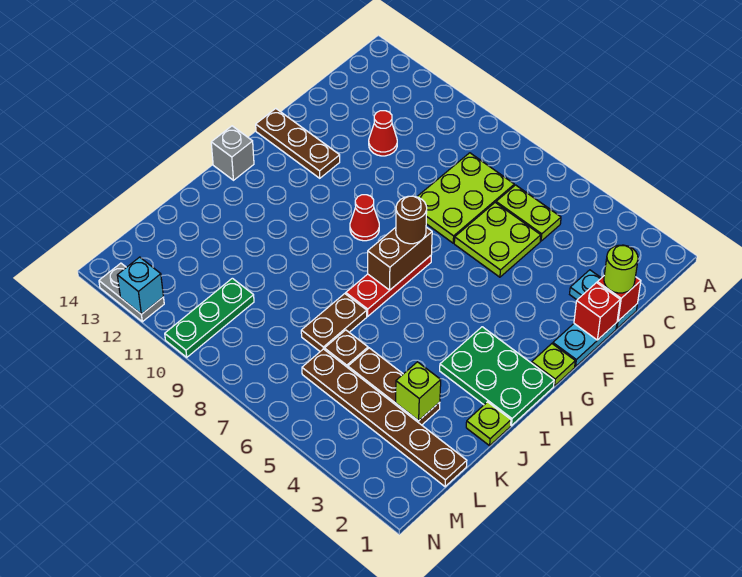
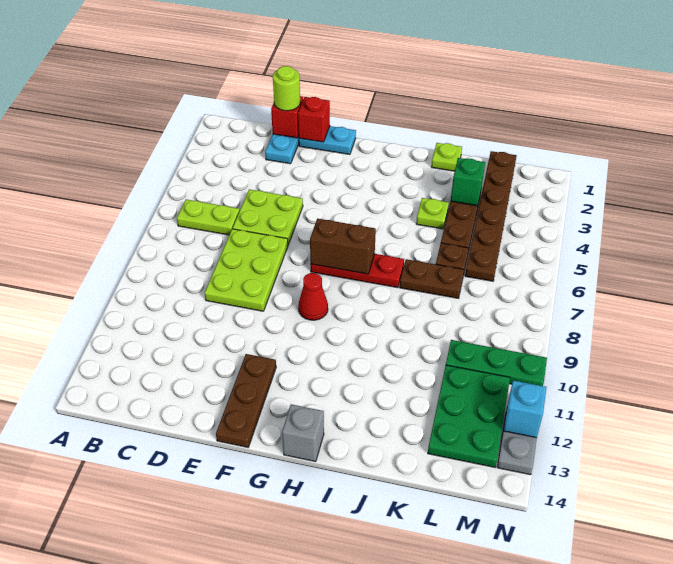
lime 1x2 plate [496,185,561,241] -> lime 1x2 plate turned to [177,199,240,235]
lime 2x3 plate [417,153,514,243] -> lime 2x3 plate turned to [205,229,288,311]
red 1x1 cone [369,111,397,156] -> none
lime 1x1 plate [532,344,575,386] -> lime 1x1 plate moved to [416,198,449,229]
brown 1x1 round brick [396,196,427,244] -> none
green 2x3 plate [440,327,554,426] -> green 2x3 plate moved to [428,365,510,467]
lime 1x1 brick [396,362,441,421] -> green 1x1 brick [451,158,485,206]

